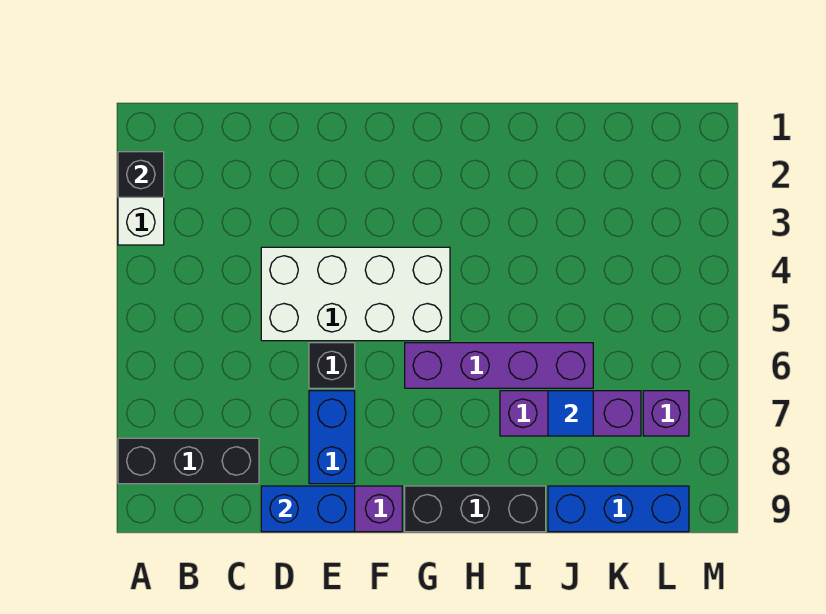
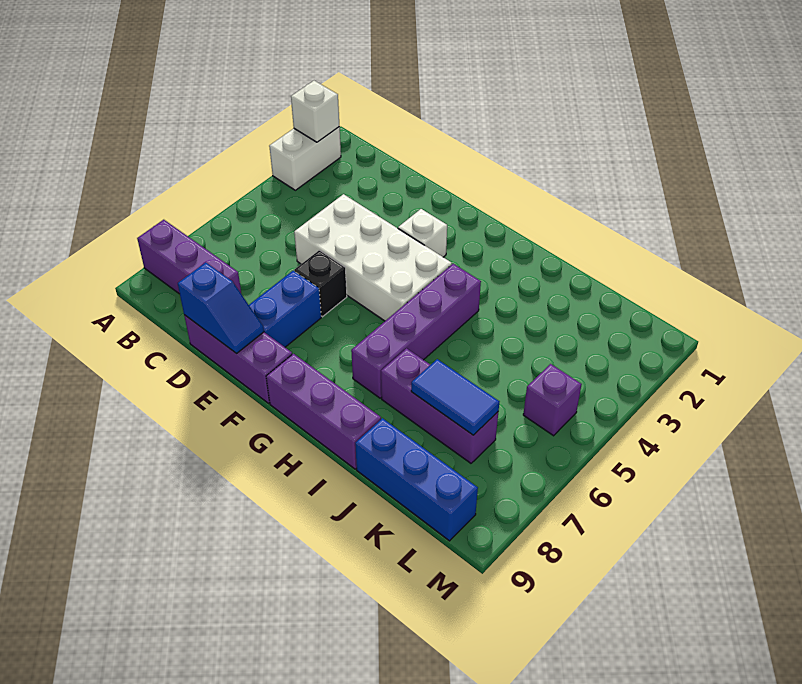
black 1x1 brick [118,152,164,197] -> white 1x1 brick [291,81,339,142]
black 1x3 brick [118,438,259,484] -> purple 1x3 brick [137,220,241,294]
blue 1x2 brick [261,486,355,532] -> blue 1x2 slope [178,262,264,354]
none -> white 1x1 brick [398,209,447,257]
purple 1x4 brick [405,343,593,388] -> purple 1x4 brick turned to [351,264,481,398]
black 1x3 brick [405,486,546,532] -> purple 1x3 brick [266,354,381,469]
blue 1x1 tile [548,391,593,436] -> blue 1x2 tile [411,359,499,435]
purple 1x1 brick [643,391,689,436] -> purple 1x1 brick moved to [523,364,582,436]

